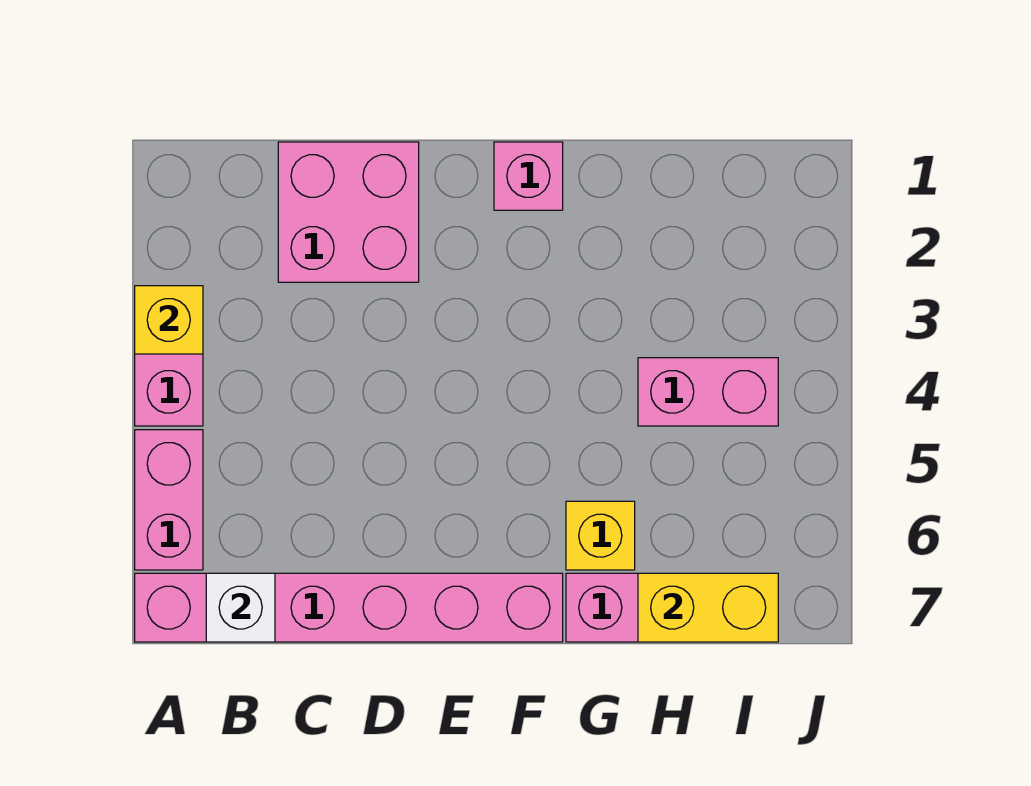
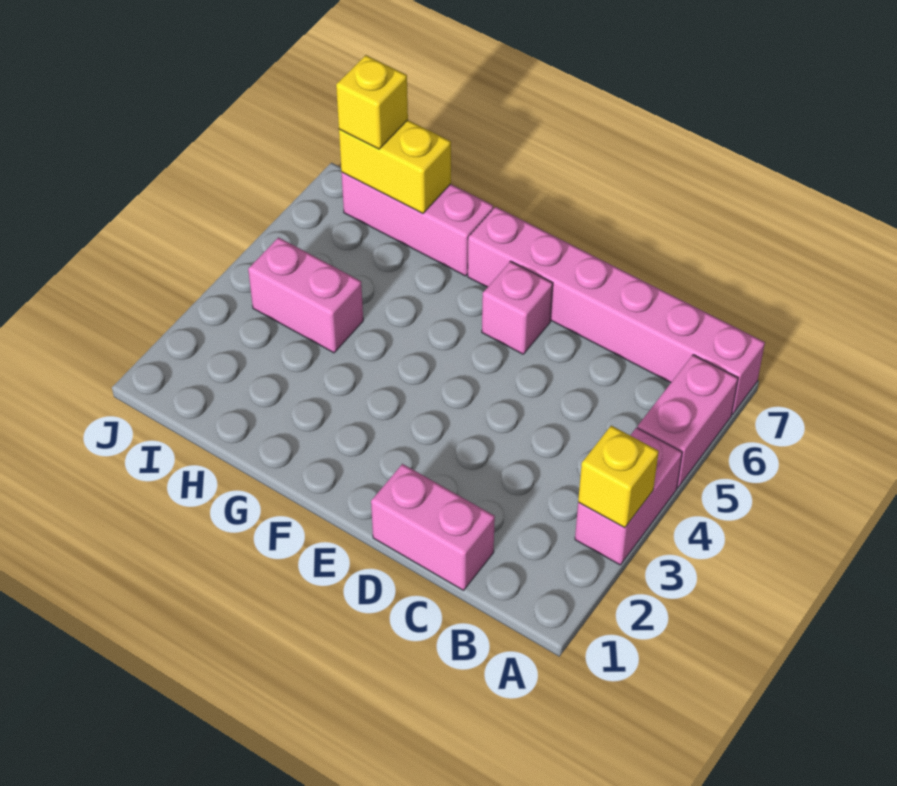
white 1x1 brick [206,573,275,642] -> none
pink 2x2 brick [278,142,419,282] -> pink 1x2 brick [371,464,495,590]
pink 1x1 brick [494,142,563,210] -> pink 1x1 brick moved to [482,261,553,354]
yellow 1x1 brick [566,501,635,570] -> yellow 1x1 brick moved to [336,55,408,149]

